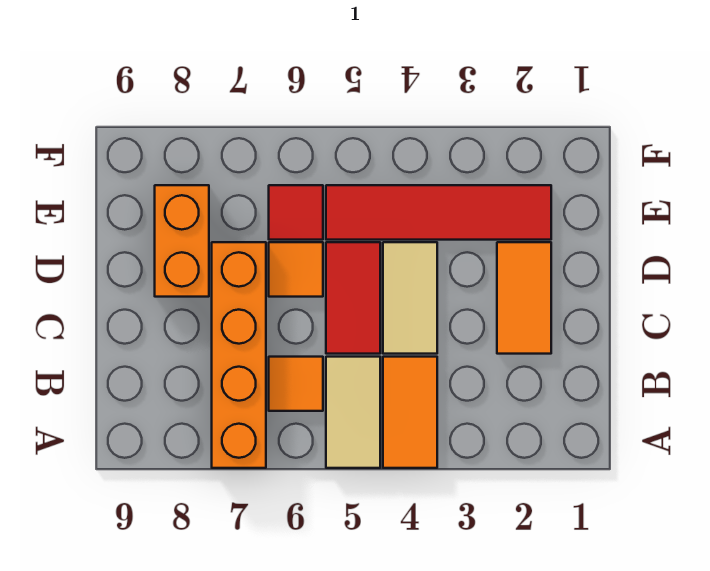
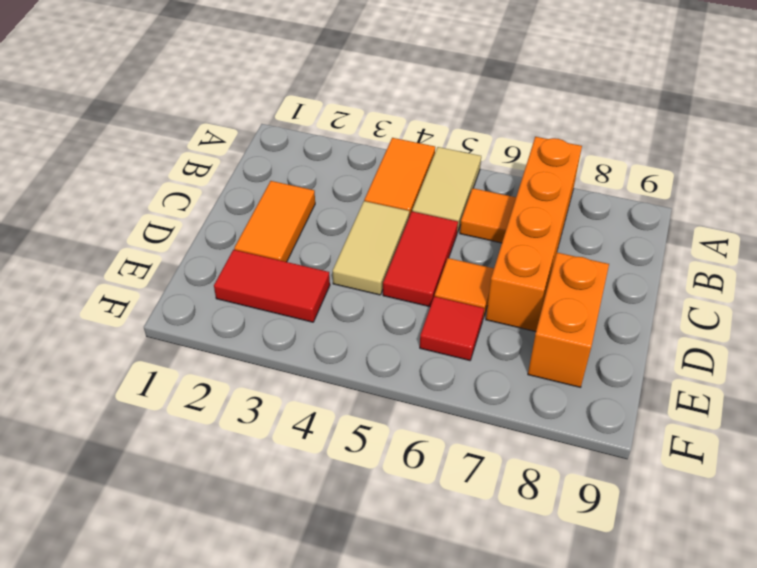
red 1x4 tile [326,185,551,240] -> red 1x2 tile [214,250,330,322]

